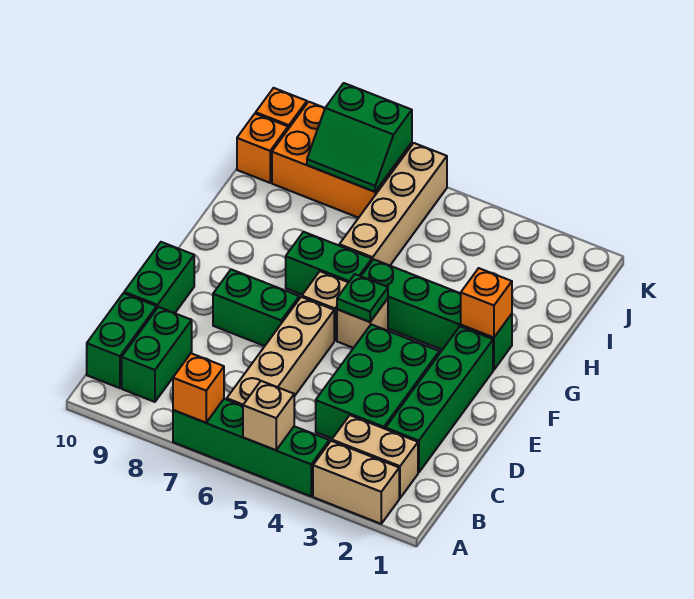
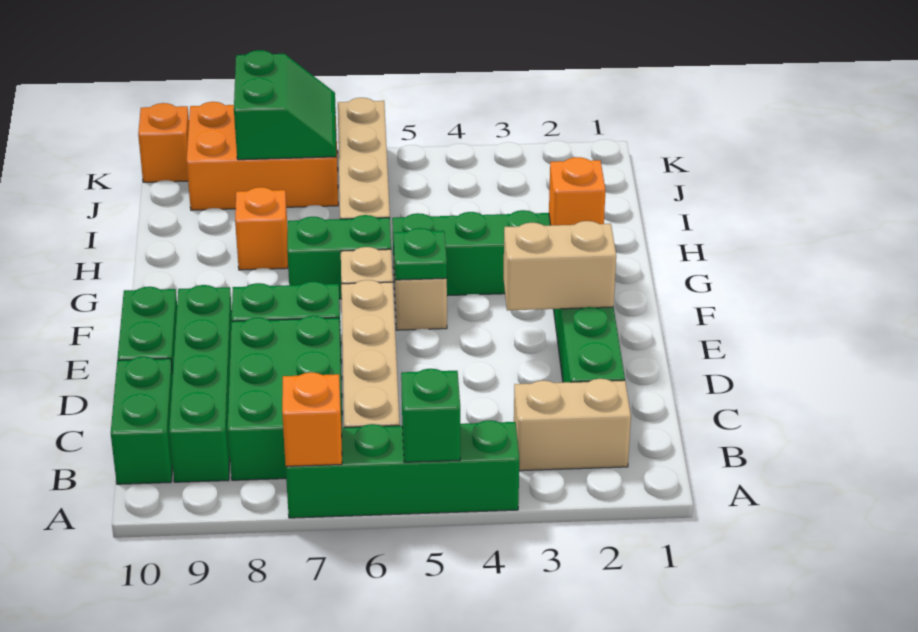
tan 1x2 brick [313,441,399,524] -> tan 1x2 brick moved to [503,221,616,310]
tan 1x1 brick [243,381,294,450] -> green 1x1 brick [401,369,460,462]
green 1x2 brick [122,307,192,402] -> green 1x4 brick [169,285,232,482]
green 2x3 brick [316,324,439,438] -> green 2x3 brick moved to [228,316,342,480]
green 2x2 slope [307,83,412,192] -> green 2x2 slope turned to [234,50,336,160]
orange 1x1 brick [237,114,288,183] -> orange 1x1 brick moved to [235,187,288,270]

